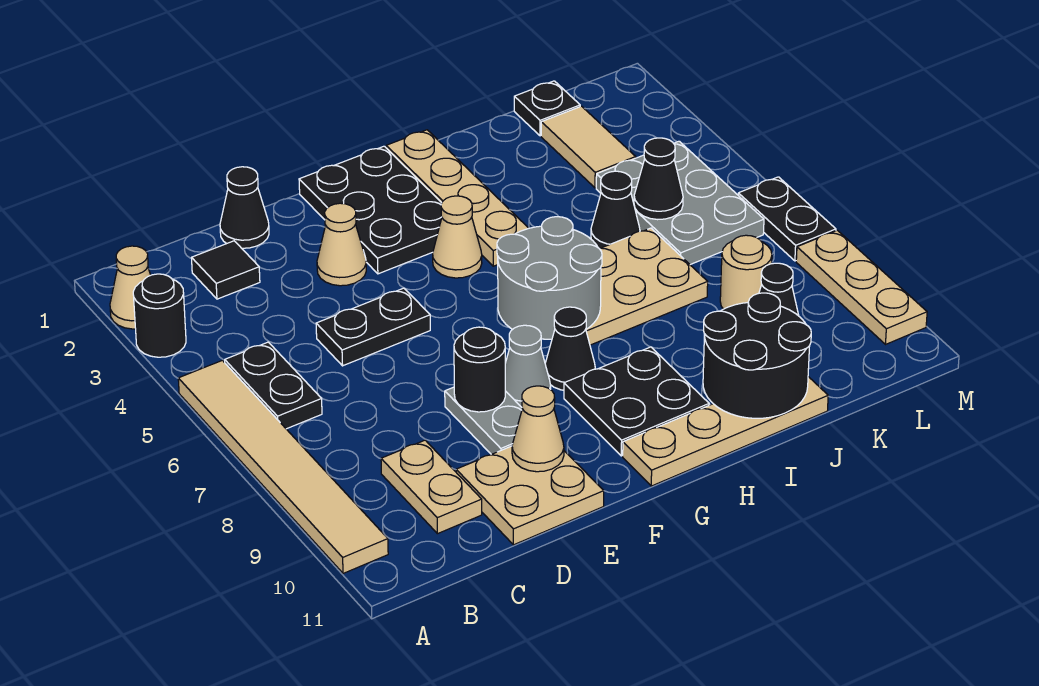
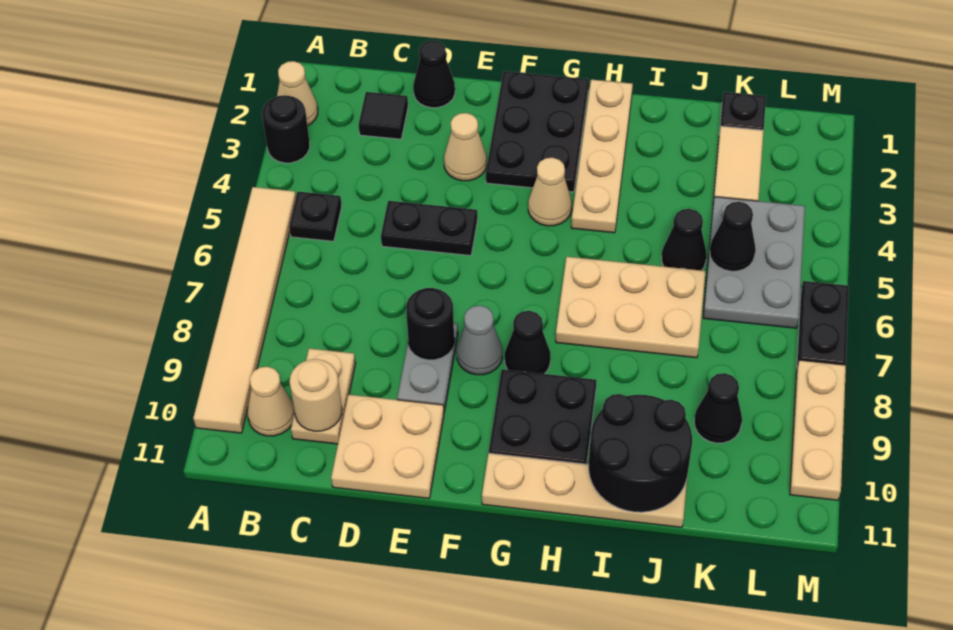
black 1x2 plate [225,342,322,429] -> black 1x1 plate [289,192,342,241]
tan 1x1 cone [512,386,564,472] -> tan 1x1 cone moved to [247,367,295,436]
grey 2x2 round brick [497,217,602,339] -> none
tan 1x1 round brick [720,235,772,309] -> tan 1x1 round brick moved to [290,359,342,431]

